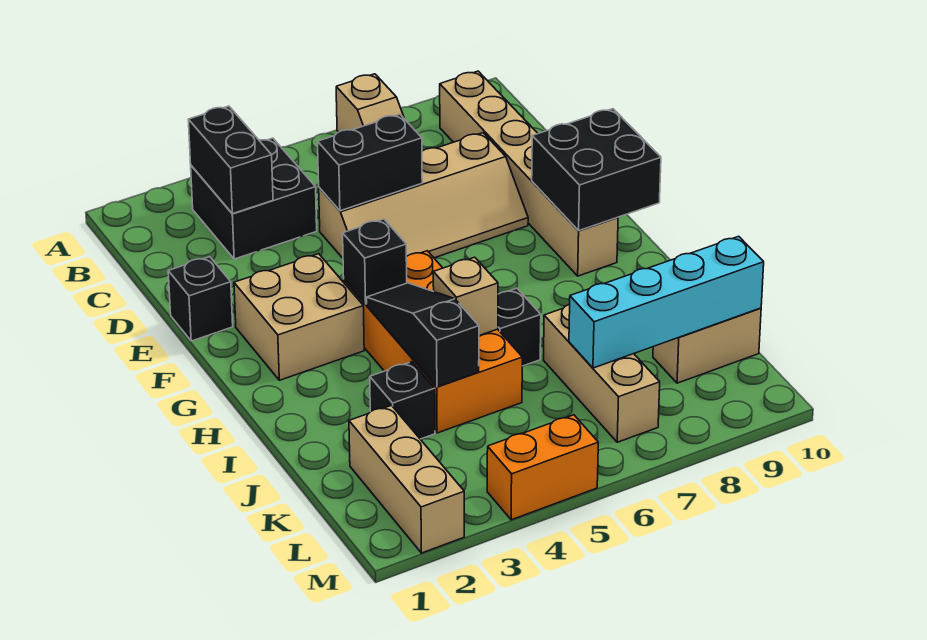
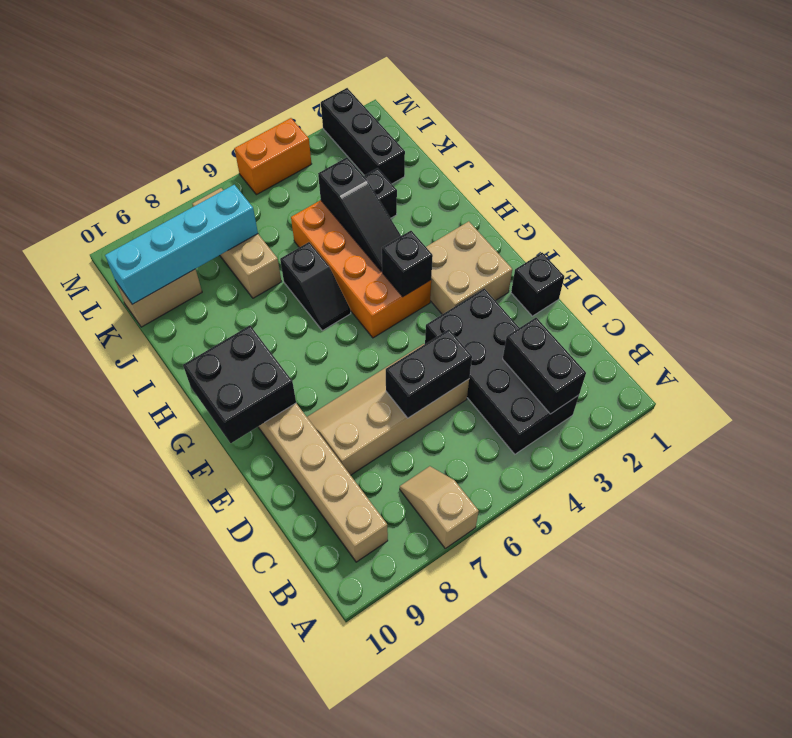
black 2x2 brick [191,138,317,259] -> black 2x4 brick [425,288,579,454]
tan 1x1 brick [433,257,498,336] -> none
tan 1x3 brick [349,405,464,553] -> black 1x3 brick [321,88,405,184]

